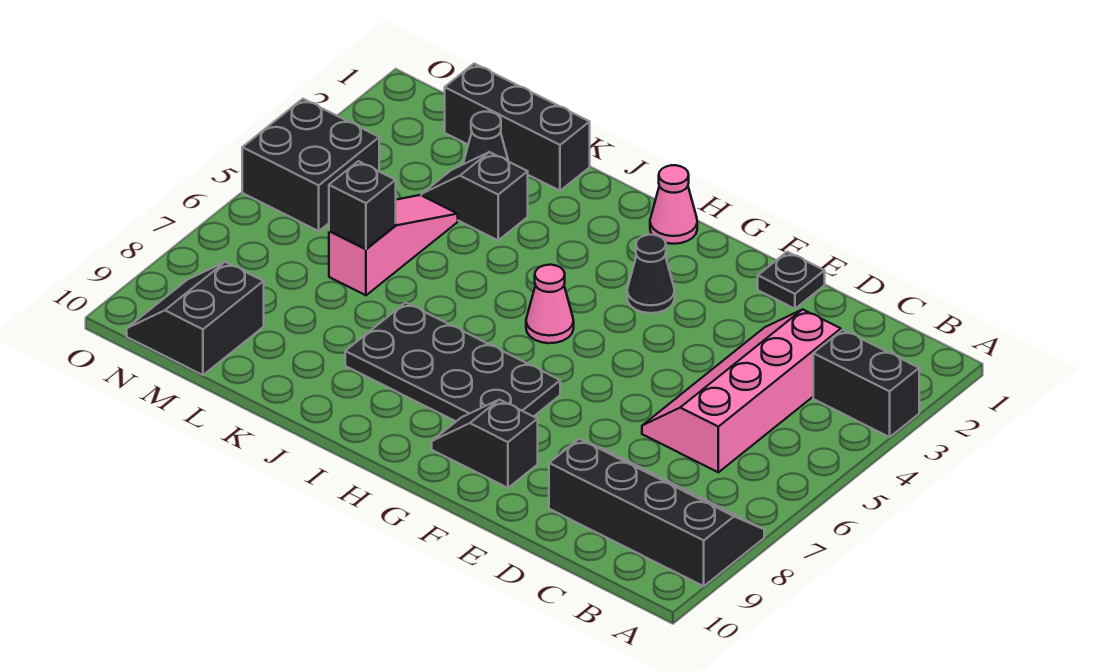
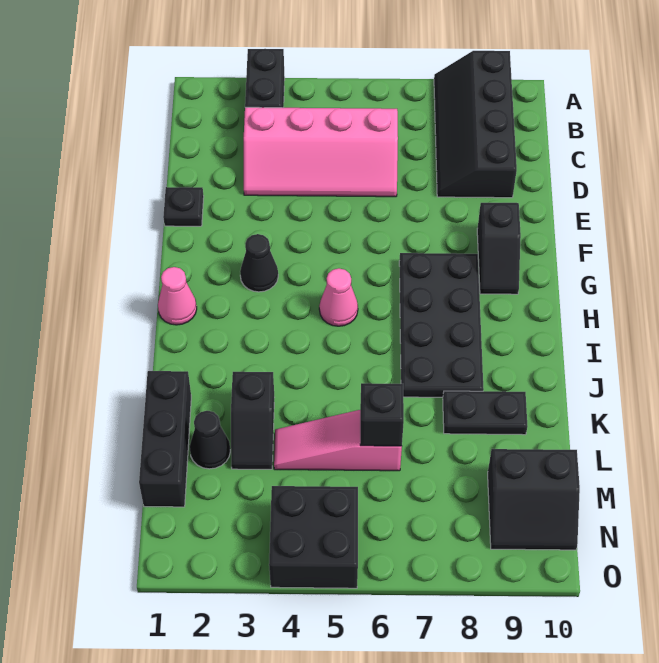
none -> black 1x2 plate [443,391,528,435]

